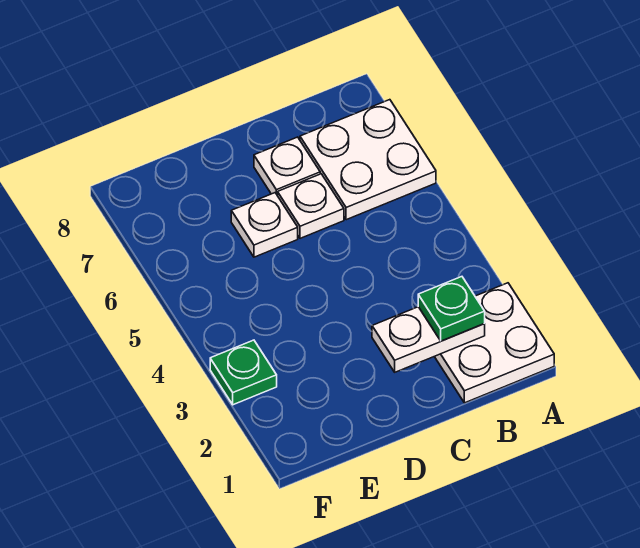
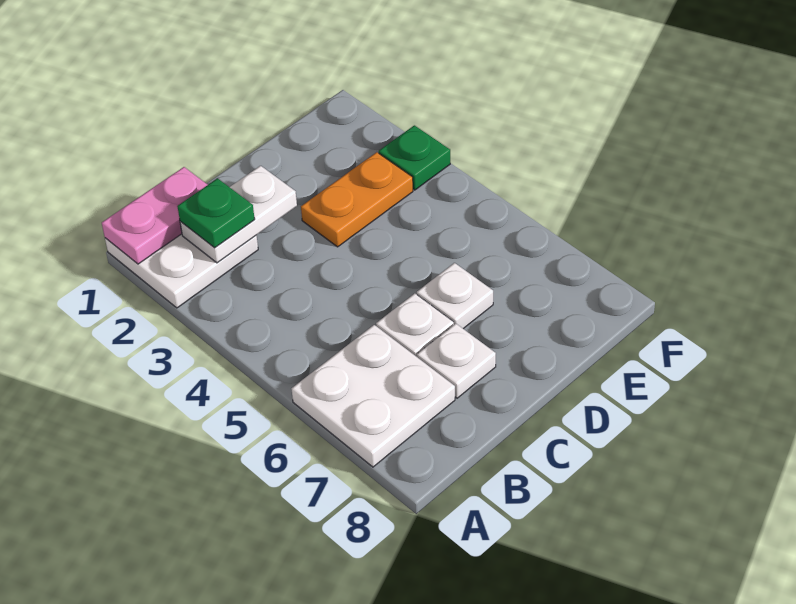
none -> pink 1x2 plate [102,167,207,264]
none -> orange 1x2 plate [301,152,413,247]

